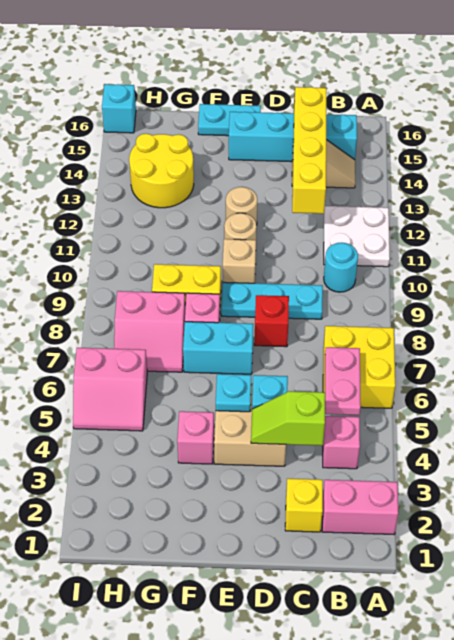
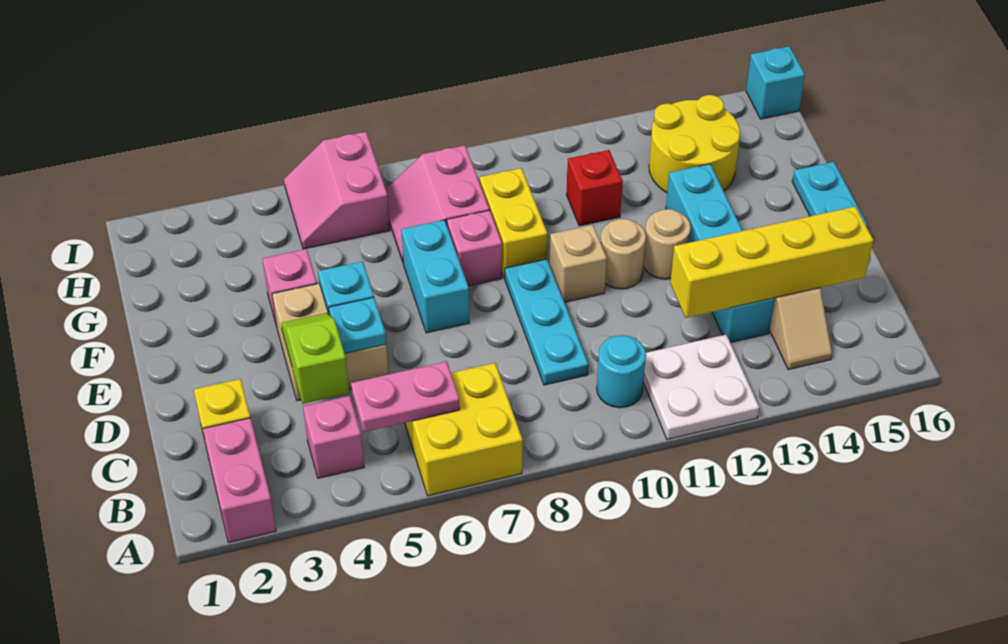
cyan 1x4 brick [229,112,357,162] -> cyan 1x4 brick moved to [666,164,775,343]
red 1x1 brick [254,295,289,347] -> red 1x1 brick moved to [566,150,623,226]

